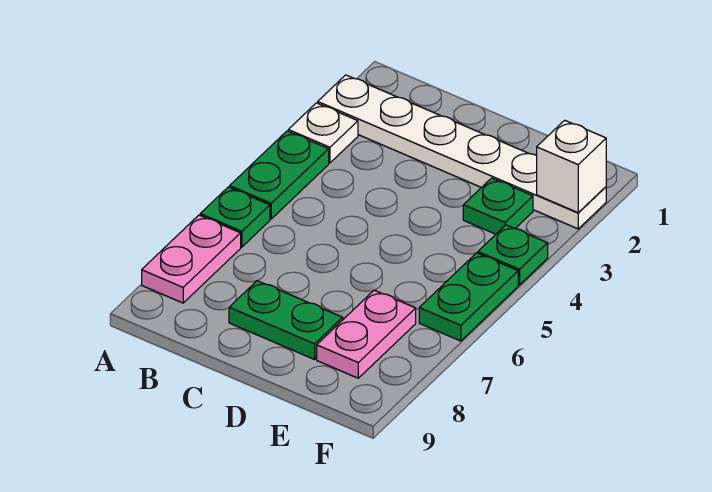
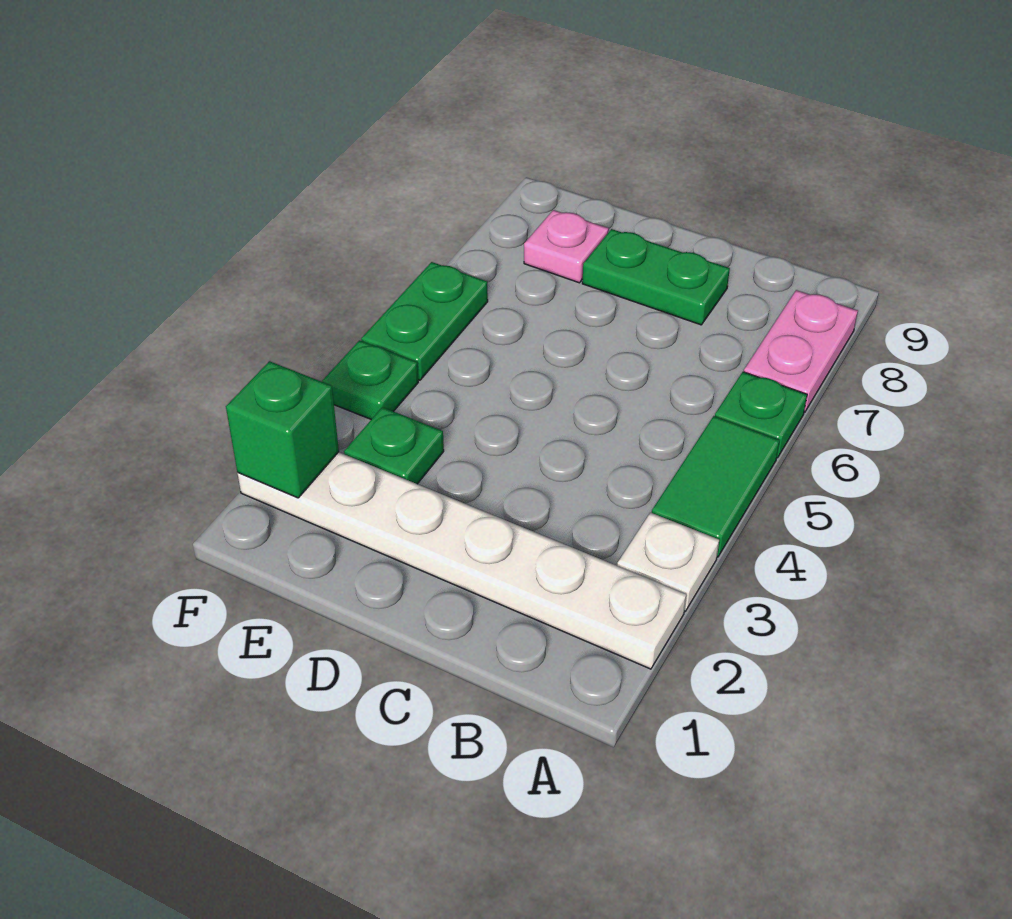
green 1x2 plate [230,131,329,219] -> green 1x2 tile [652,416,780,557]
pink 1x2 plate [317,290,416,378] -> pink 1x1 plate [524,210,609,283]
white 1x1 brick [537,120,606,213] -> green 1x1 brick [226,361,339,498]

